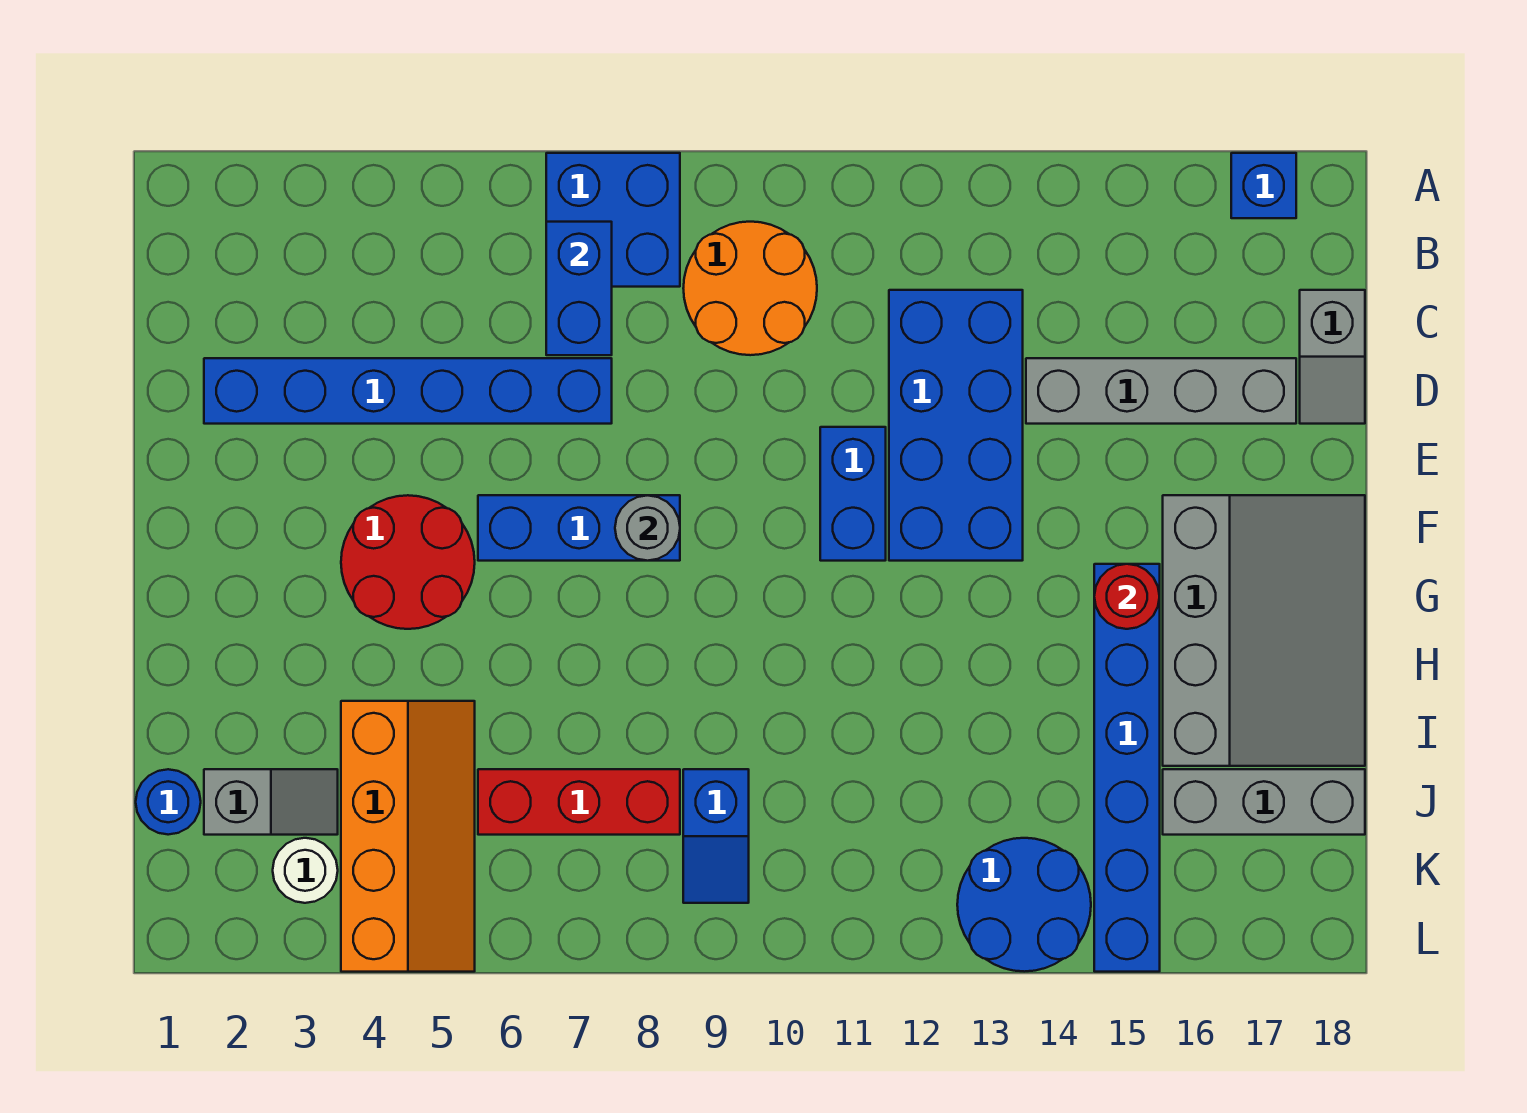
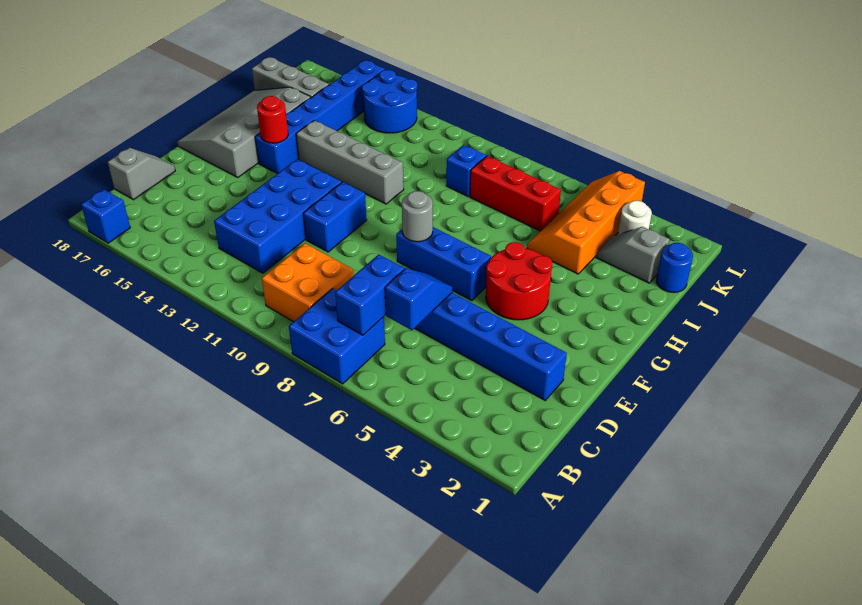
orange 2x2 round brick [683,222,817,355] -> orange 2x2 brick [262,243,354,322]
none -> blue 1x2 slope [385,268,452,330]
grey 1x4 brick [1026,358,1296,424] -> grey 1x4 brick moved to [296,120,404,204]

